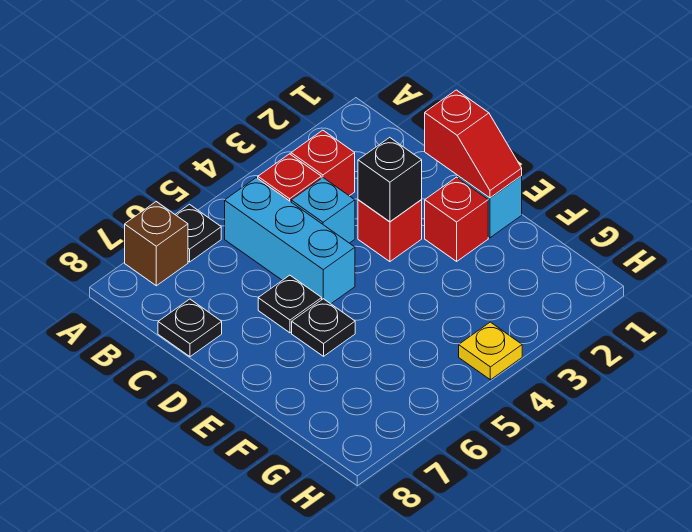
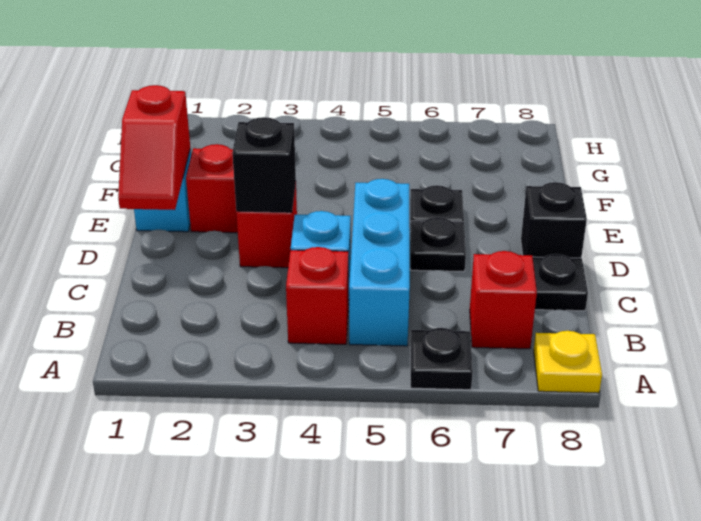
brown 1x1 brick [125,202,188,286] -> none
red 1x1 brick [291,130,355,196] -> red 1x1 brick moved to [470,251,537,349]
red 1x2 slope [425,90,522,198] -> red 1x2 slope turned to [118,85,190,210]
none -> black 1x1 brick [521,182,587,258]
yellow 1x1 plate [459,322,522,380] -> yellow 1x1 plate moved to [534,331,602,393]

